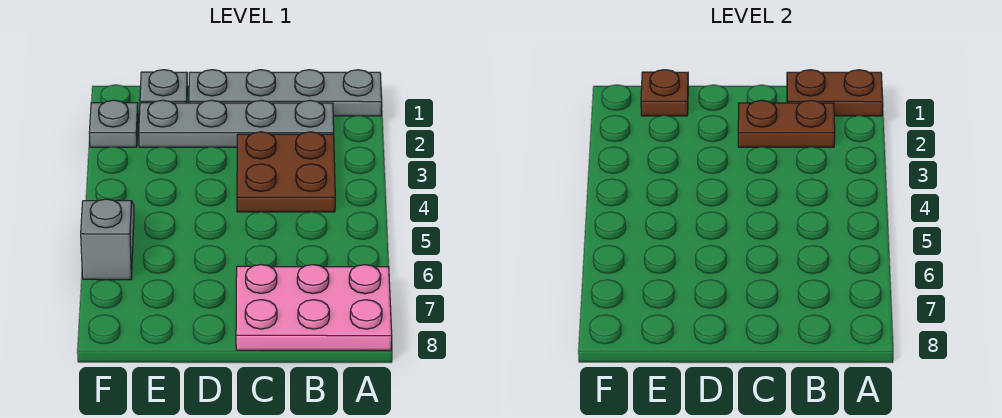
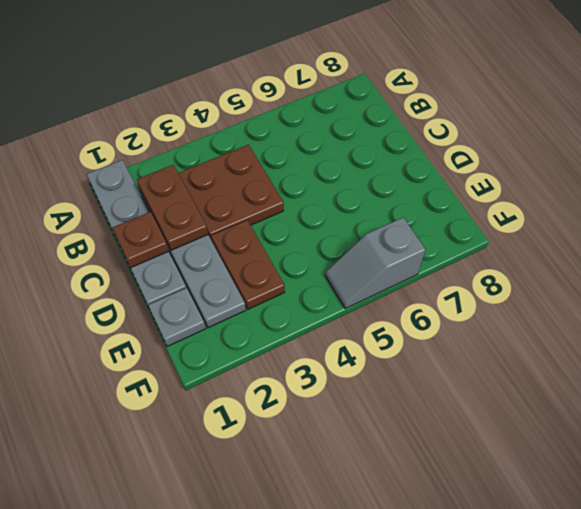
brown 1x2 plate [787,70,883,116] -> brown 1x2 plate moved to [211,220,285,309]
pink 2x3 plate [236,265,392,350] -> none
brown 1x1 plate [641,70,688,116] -> brown 1x1 plate moved to [113,212,169,268]
grey 1x1 plate [89,100,138,147] -> none

